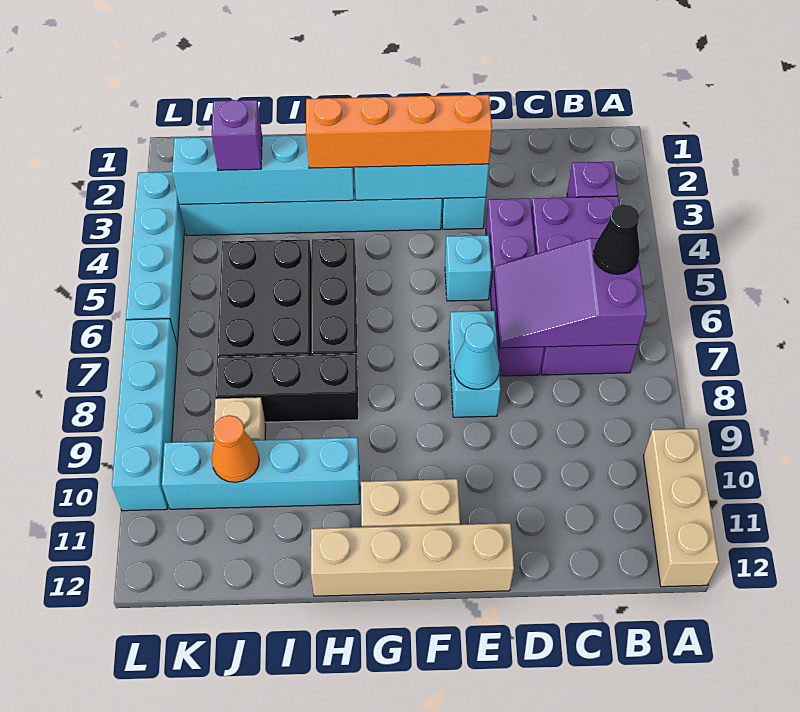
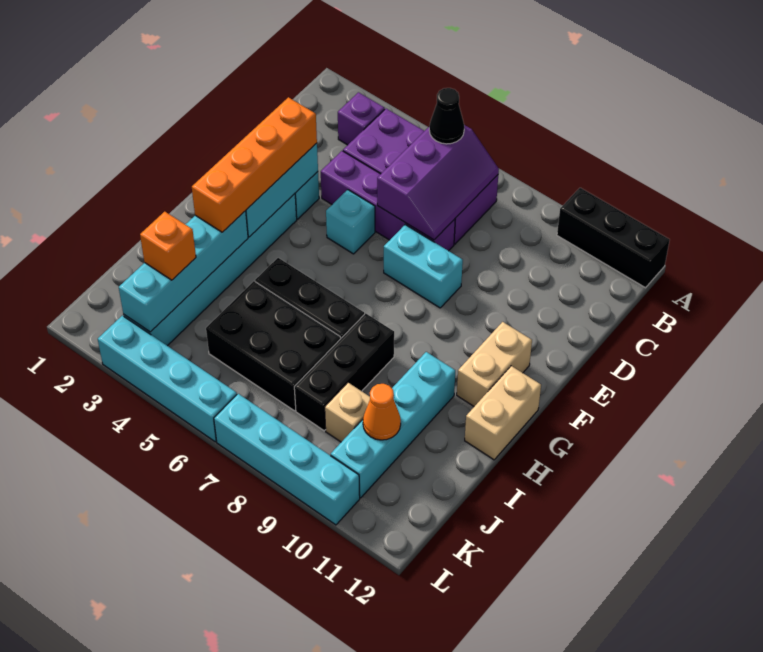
tan 1x3 brick [644,429,719,587] -> black 1x3 brick [557,188,670,288]
purple 2x3 slope [494,238,646,348] -> purple 2x3 slope turned to [377,125,499,240]
cyan 1x1 cone [454,322,500,390] -> none
tan 1x4 brick [311,523,514,596] -> tan 1x2 brick [465,366,541,460]
purple 1x1 brick [212,100,262,170] -> orange 1x1 brick [140,212,196,280]

